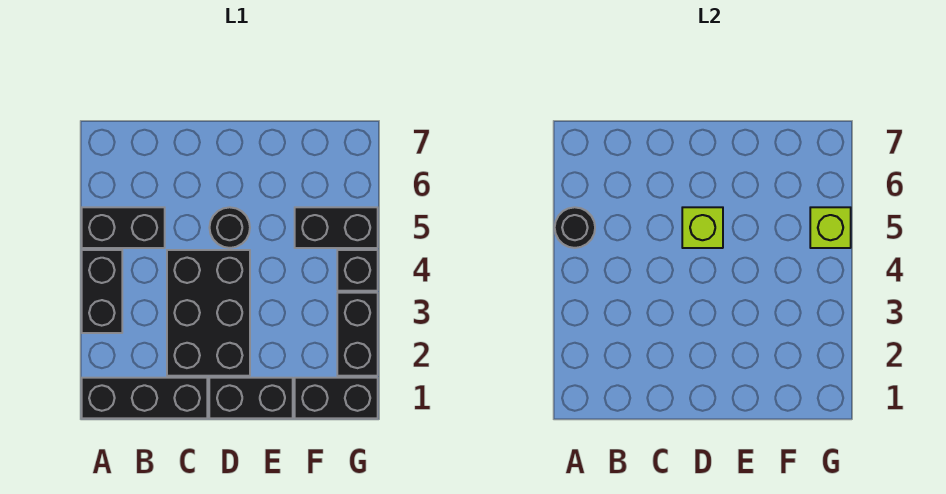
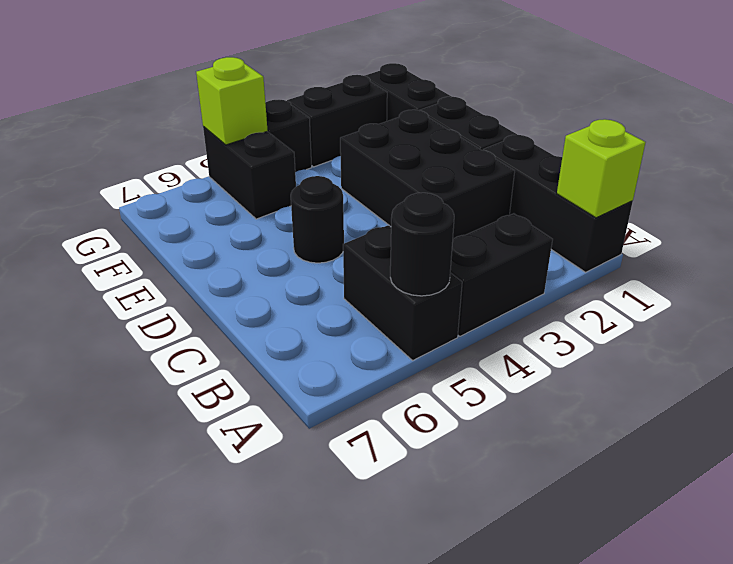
black 2x3 brick [167,250,250,376] -> black 2x3 brick turned to [340,110,515,239]
lime 1x1 brick [682,207,723,248] -> lime 1x1 brick moved to [557,119,646,218]

